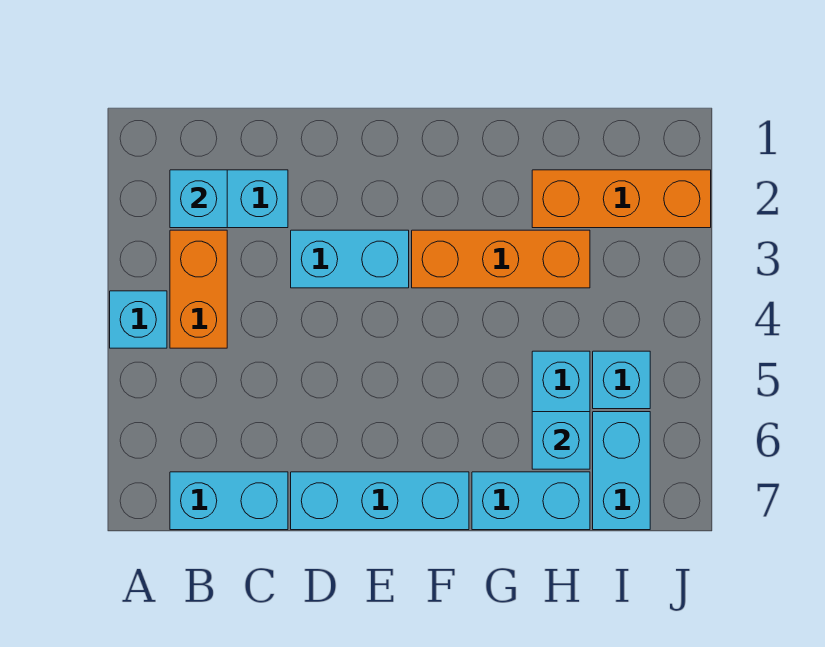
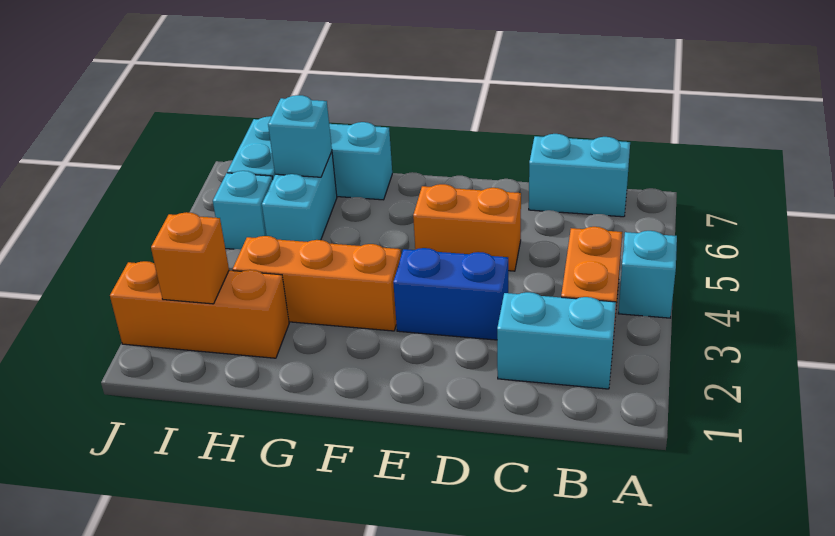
cyan 1x1 brick [170,170,227,228] -> none
cyan 1x2 brick [291,230,409,288] -> blue 1x2 brick [393,248,508,340]
none -> orange 1x2 brick [413,184,521,271]
cyan 1x3 brick [291,472,469,530] -> none
none -> orange 1x1 brick [151,212,229,304]

